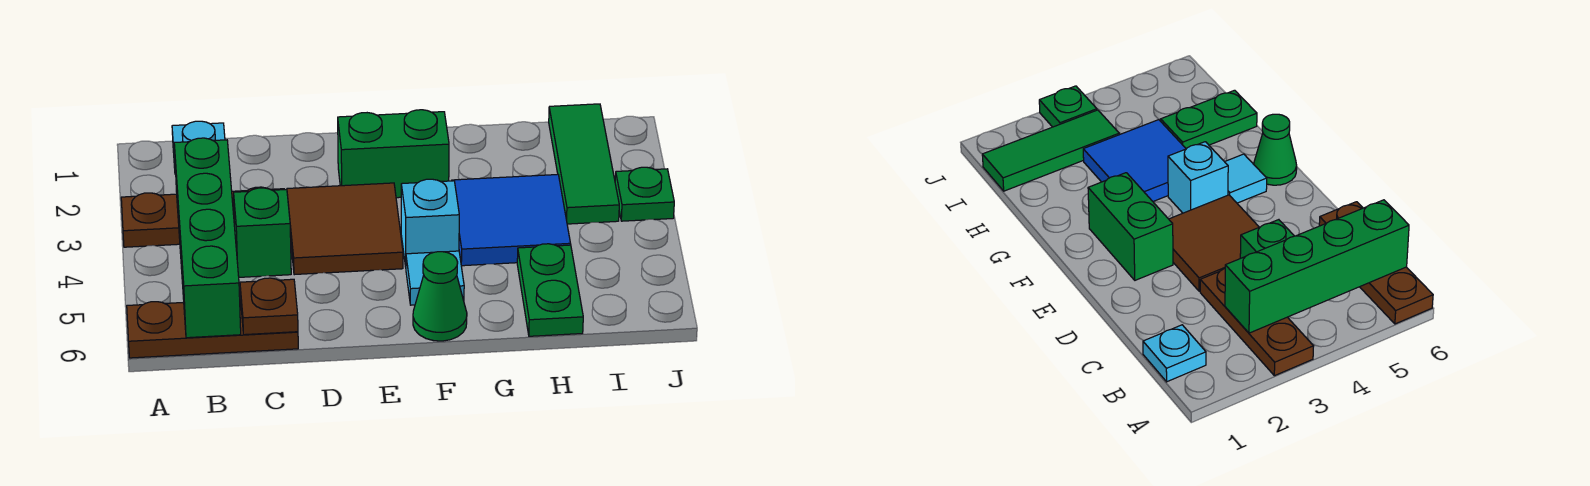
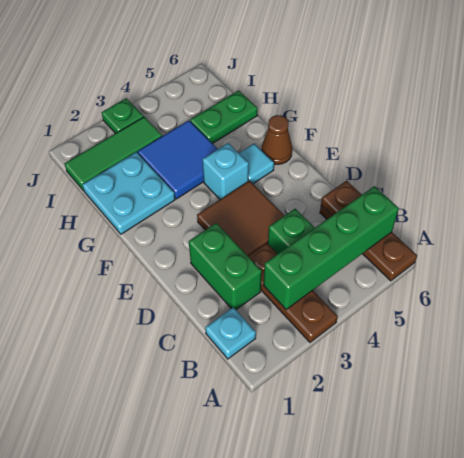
green 1x2 brick [338,110,449,198] -> green 1x2 brick moved to [189,223,262,310]
green 1x1 cone [413,252,467,341] -> brown 1x1 cone [262,115,292,164]
none -> cyan 2x2 plate [82,152,175,234]

